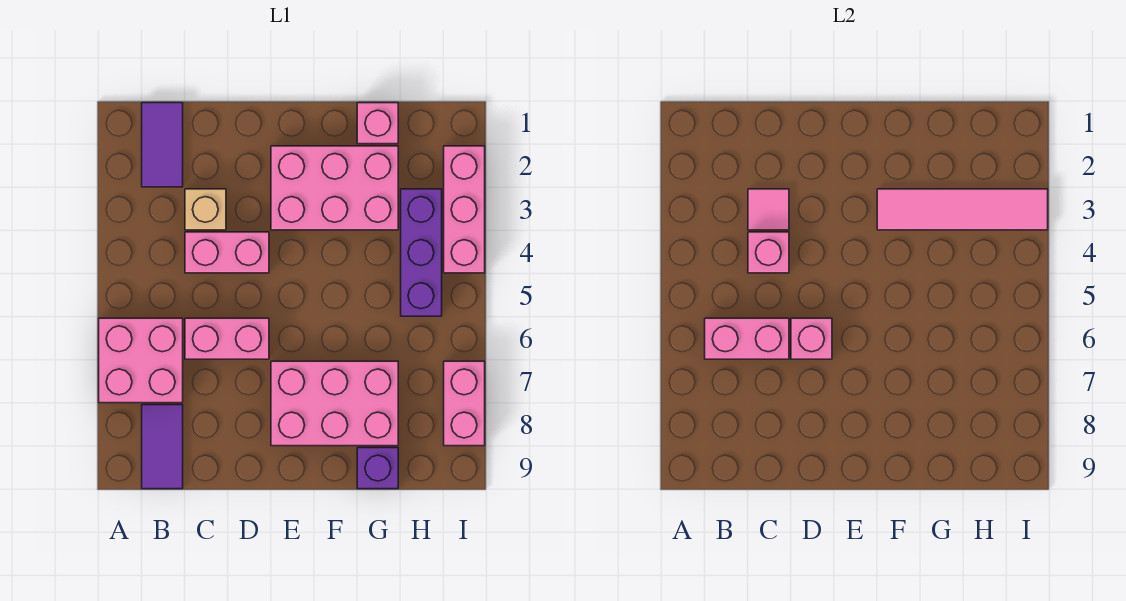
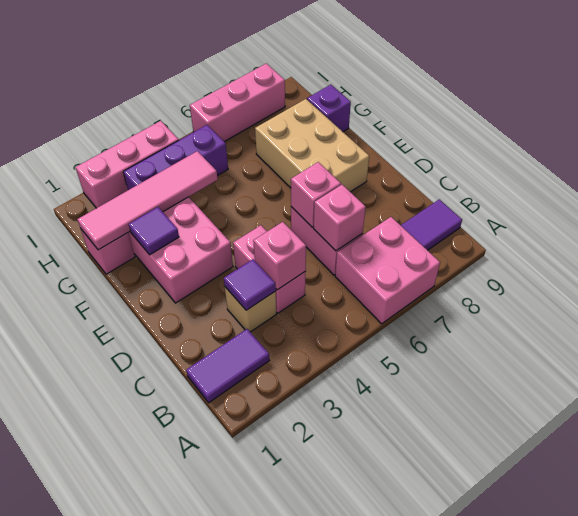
pink 1x2 brick [705,318,789,359] -> pink 1x1 brick [314,185,366,251]
pink 1x1 tile [748,189,789,230] -> purple 1x1 tile [224,259,276,310]
pink 2x3 brick [271,361,398,446] -> tan 2x3 brick [255,99,369,192]
none -> purple 1x1 tile [129,207,179,255]
pink 1x4 tile [877,189,1048,230] -> pink 1x4 tile turned to [77,151,218,250]
pink 1x2 brick [444,361,485,446] -> pink 1x3 brick [190,63,285,142]

